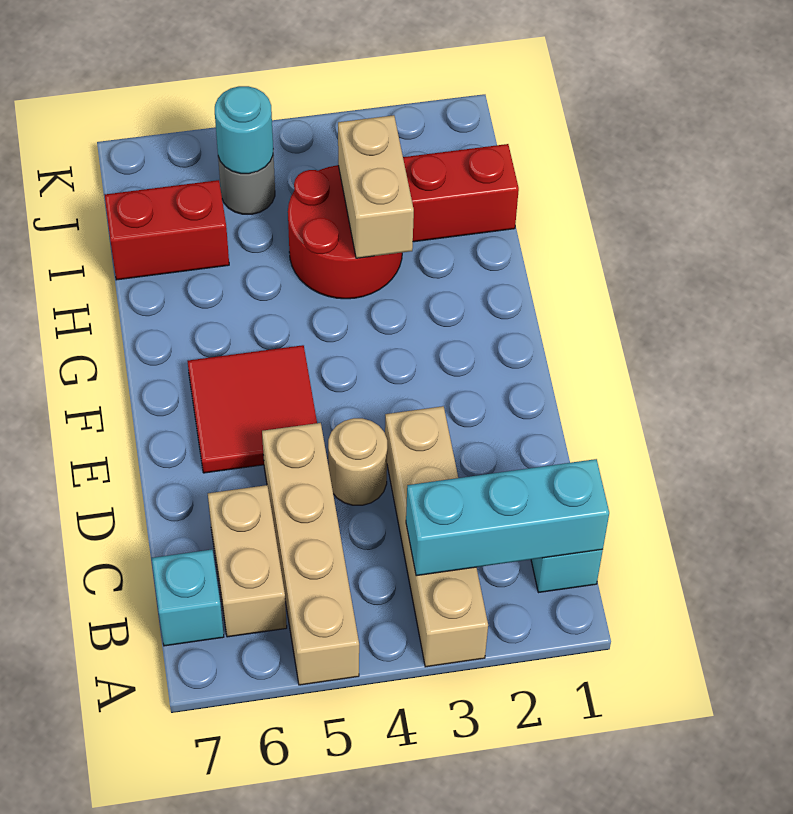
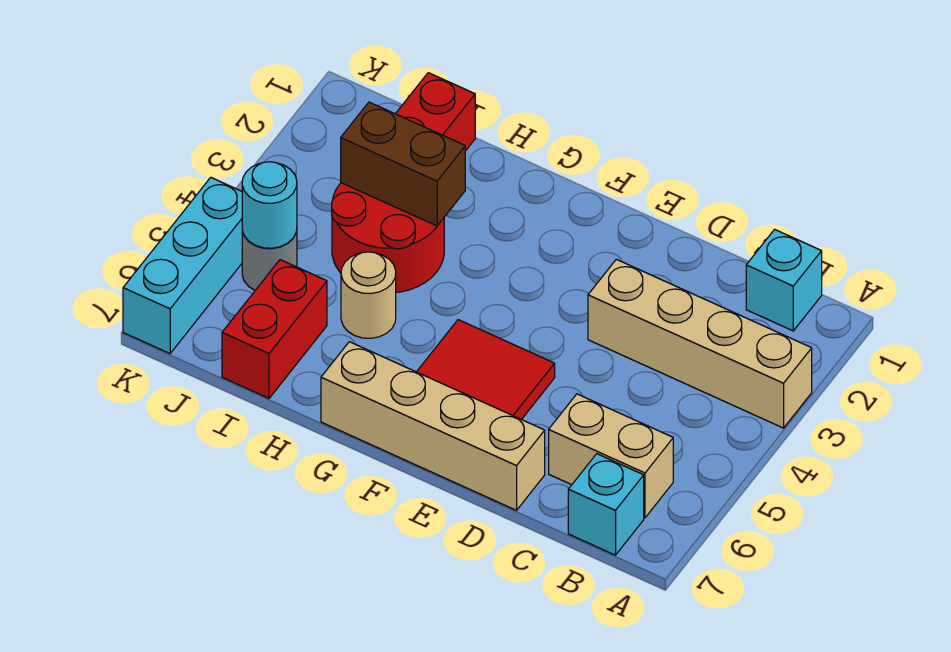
tan 1x4 brick [262,423,359,685] -> tan 1x4 brick moved to [321,342,545,510]
cyan 1x3 brick [406,459,609,576] -> cyan 1x3 brick moved to [123,177,242,354]
tan 1x1 round brick [328,418,387,505] -> tan 1x1 round brick moved to [341,252,396,338]
tan 1x2 brick [338,115,414,258] -> brown 1x2 brick [341,102,465,226]

